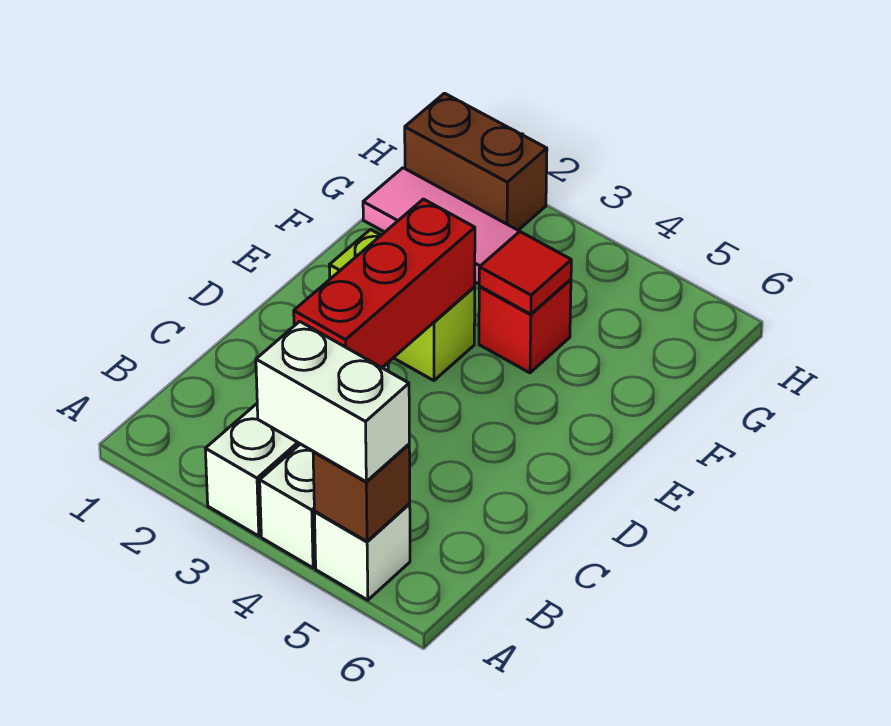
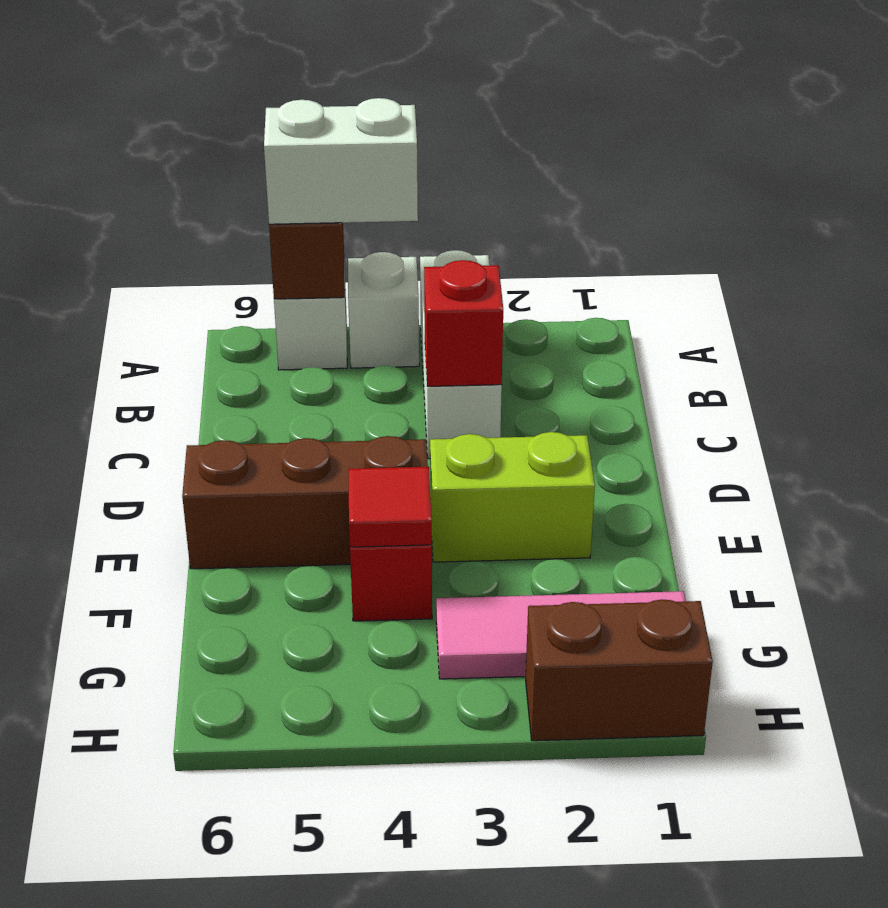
red 1x3 brick [294,199,475,368] -> red 1x1 brick [424,260,503,386]
none -> brown 1x3 brick [182,436,428,569]

